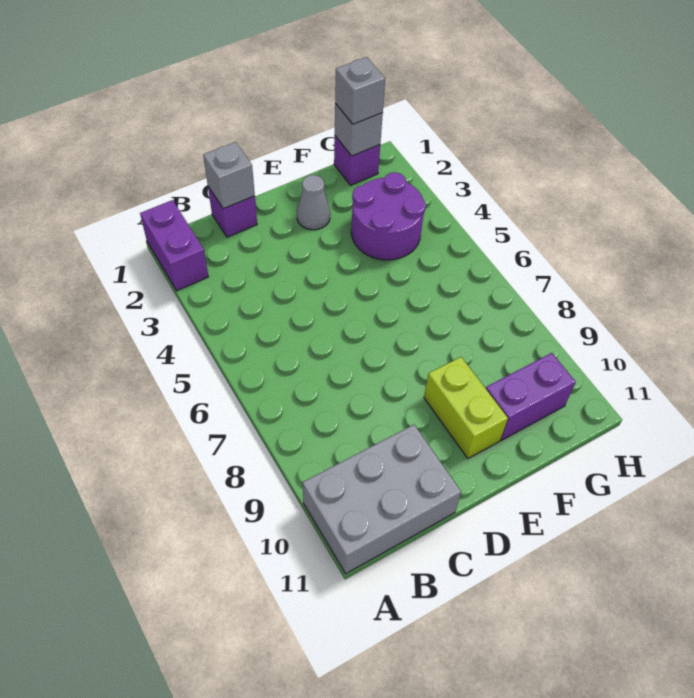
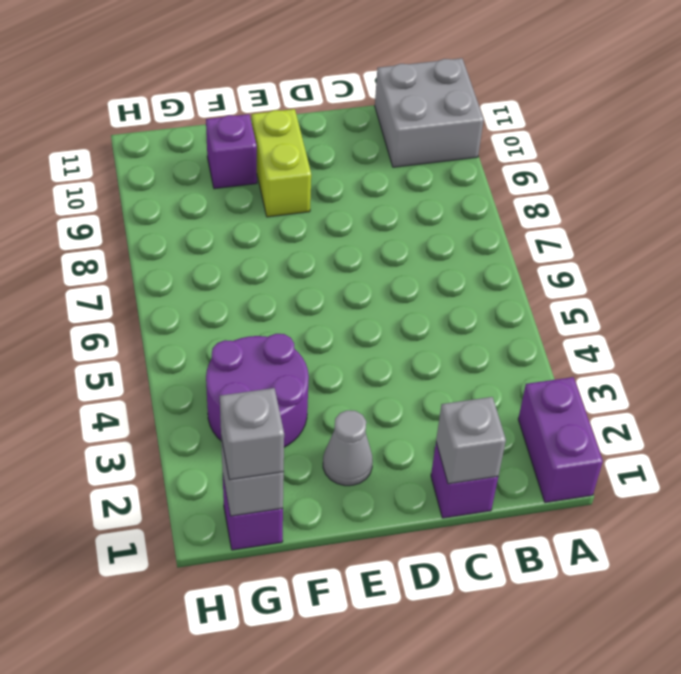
grey 2x3 brick [303,425,461,574] -> grey 2x2 brick [375,58,484,167]
purple 1x2 brick [486,353,576,440] -> purple 1x1 brick [206,114,257,189]

